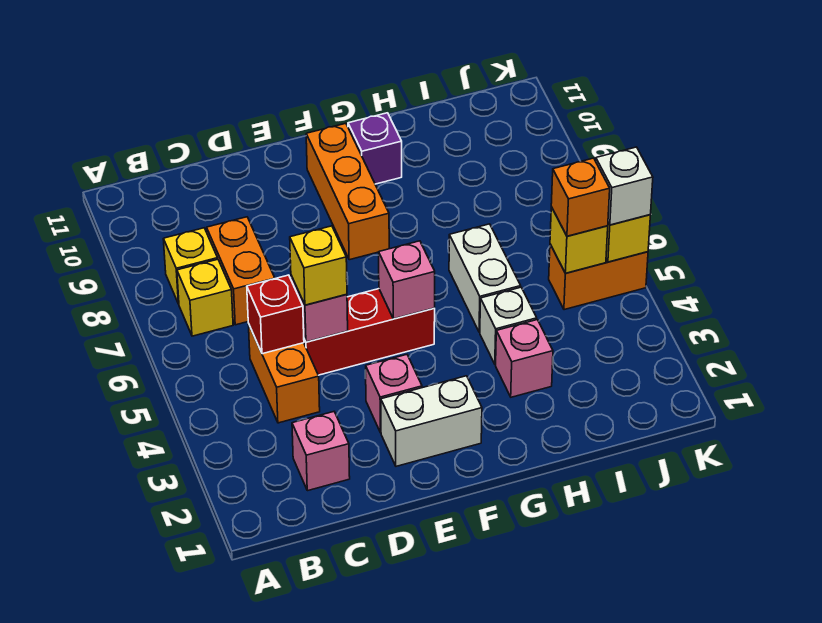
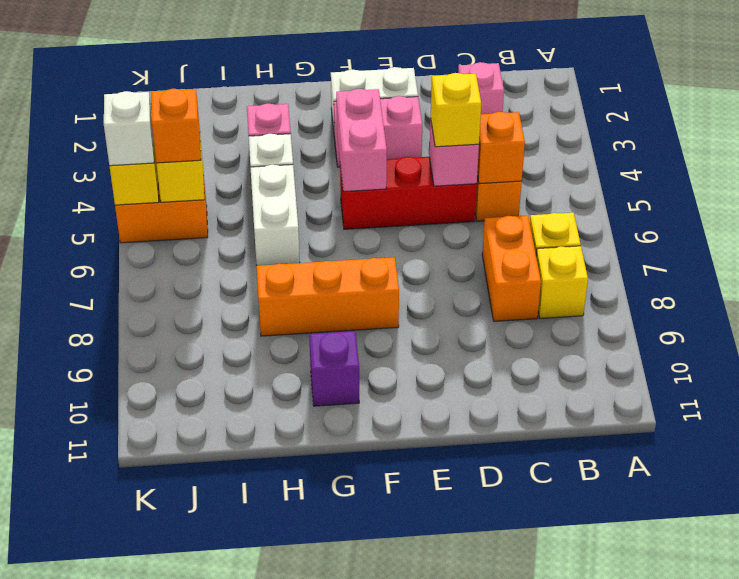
red 1x1 brick [247,275,304,354] -> orange 1x1 brick [477,112,525,184]
pink 1x1 brick [365,355,422,433] -> pink 1x2 brick [334,96,422,167]
pink 1x1 brick [379,241,435,319] -> pink 1x2 brick [336,89,387,192]
orange 1x3 brick [306,123,389,260] -> orange 1x3 brick turned to [256,257,399,336]

